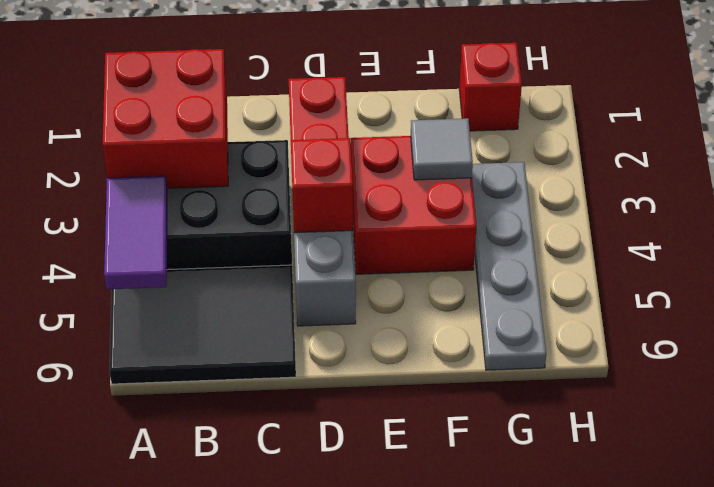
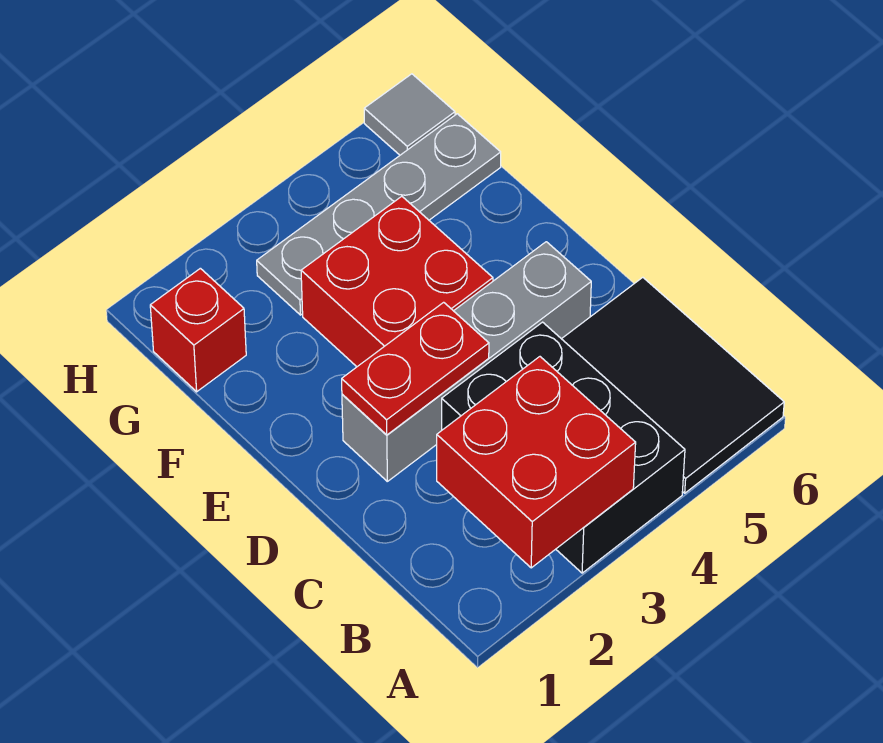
purple 1x2 tile [104,176,167,289] -> none
red 1x1 brick [291,138,353,233] -> none
grey 1x1 tile [411,118,473,180] -> grey 1x1 tile moved to [364,74,455,155]

